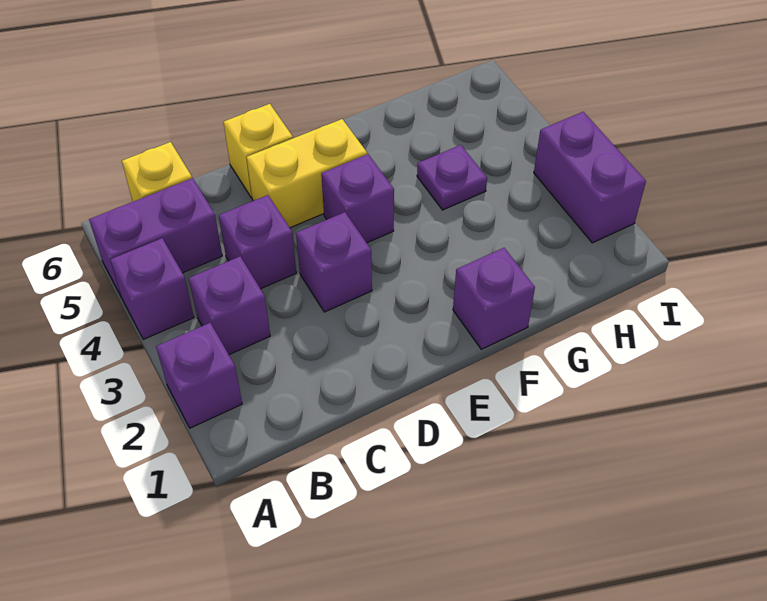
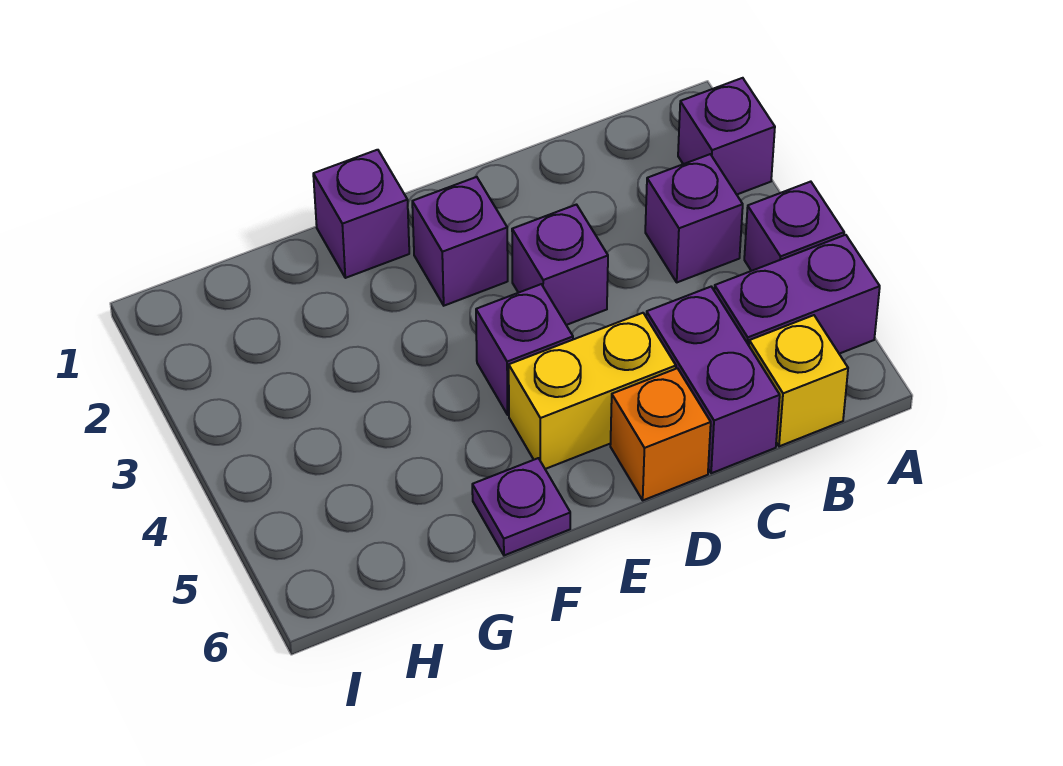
purple 1x1 brick [219,195,296,289] -> purple 1x1 brick moved to [412,177,508,306]
yellow 1x1 brick [224,104,293,198] -> orange 1x1 brick [610,368,711,500]
purple 1x1 plate [417,145,487,210] -> purple 1x1 plate moved to [472,458,570,555]
purple 1x2 brick [534,112,646,243] -> purple 1x2 brick moved to [646,287,780,473]

